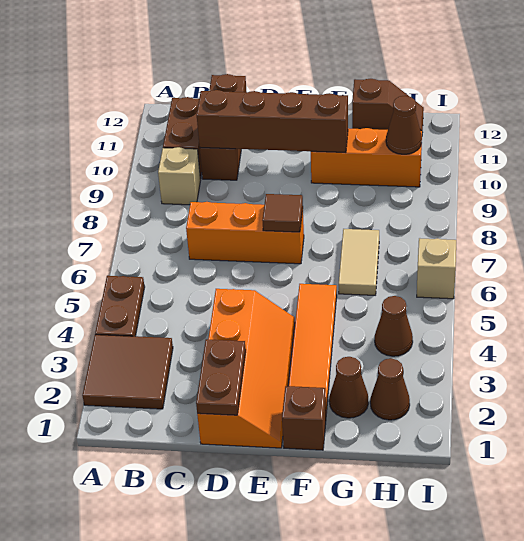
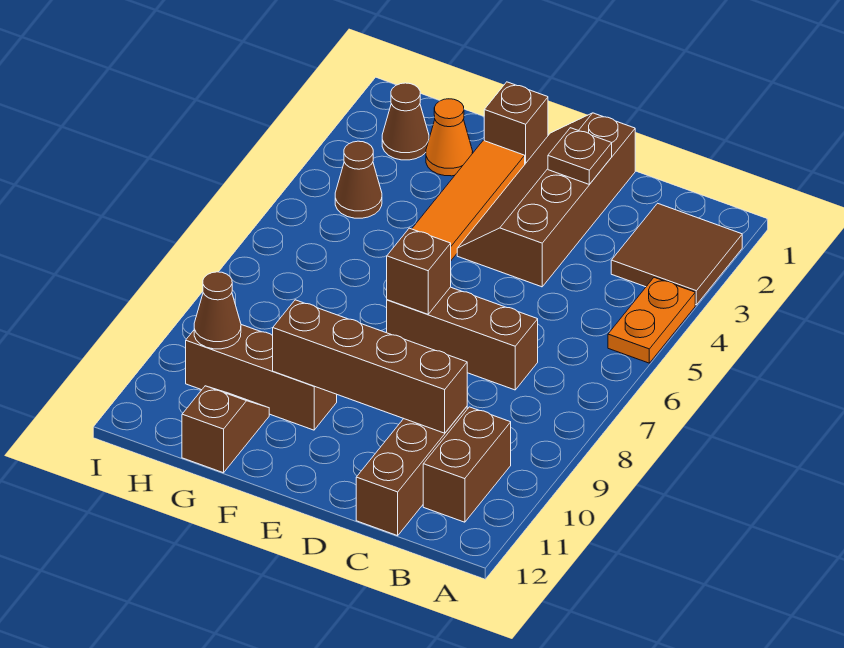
brown 1x2 plate [95,276,145,336] -> orange 1x2 plate [608,277,695,363]
tan 1x1 brick [158,147,201,205] -> none
orange 1x3 brick [186,202,304,264] -> brown 1x3 brick [387,287,538,390]
orange 2x4 slope [197,289,295,448] -> brown 2x4 slope [457,113,635,287]
brown 1x2 plate [196,339,246,415] -> brown 1x1 plate [548,128,612,184]
brown 1x1 tile [262,194,303,232] -> brown 1x1 brick [387,228,451,314]
orange 1x3 brick [311,128,422,187] -> brown 1x3 brick [186,325,337,430]
brown 1x1 cone [329,357,368,418] -> orange 1x1 cone [426,99,473,176]
tan 1x2 tile [339,229,379,295] -> none
brown 1x2 slope [352,79,424,132] -> brown 1x2 slope turned to [182,386,269,473]
tan 1x1 brick [417,238,456,299] -> none

